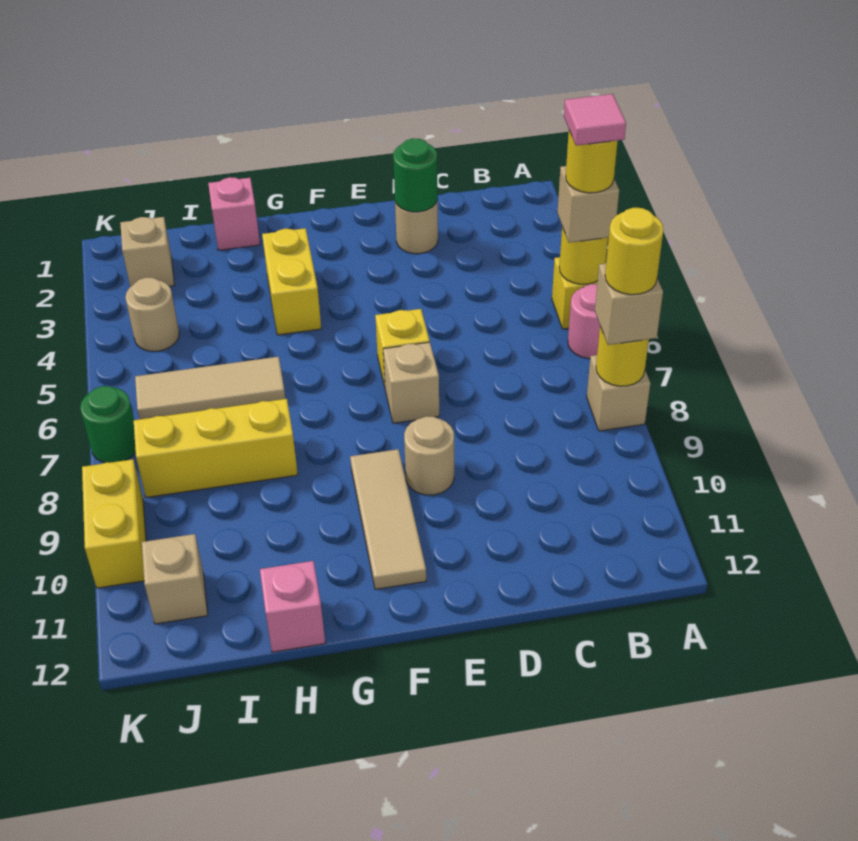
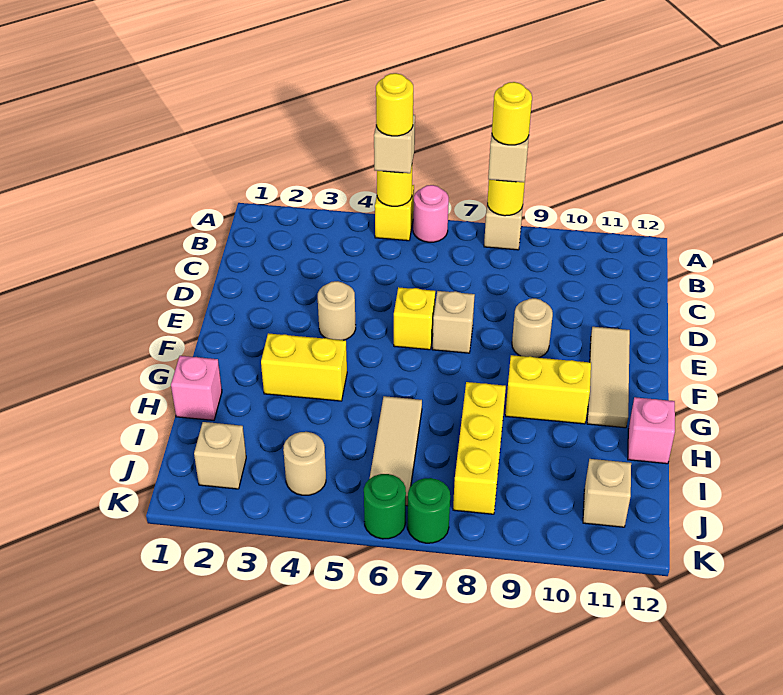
pink 1x1 tile [564,94,626,146] -> none
tan 1x1 round brick [395,201,438,254] -> tan 1x1 round brick moved to [318,281,356,340]
green 1x1 round brick [393,138,438,212] -> green 1x1 round brick moved to [364,474,406,539]
tan 1x3 tile [350,449,426,590] -> tan 1x3 tile turned to [587,327,630,428]
yellow 1x2 brick [82,459,146,588] -> yellow 1x2 brick moved to [505,355,591,424]

